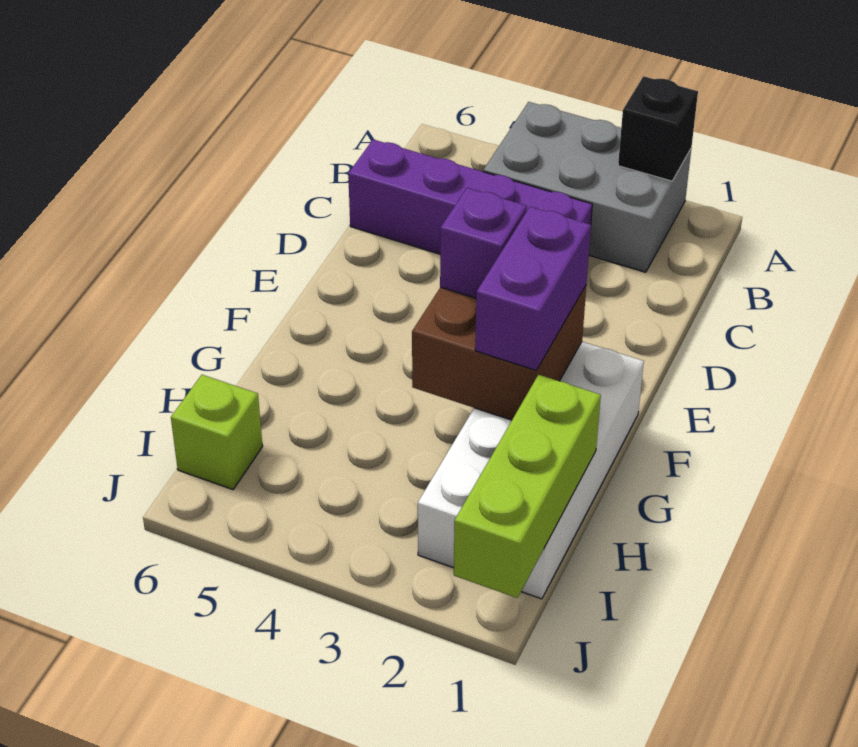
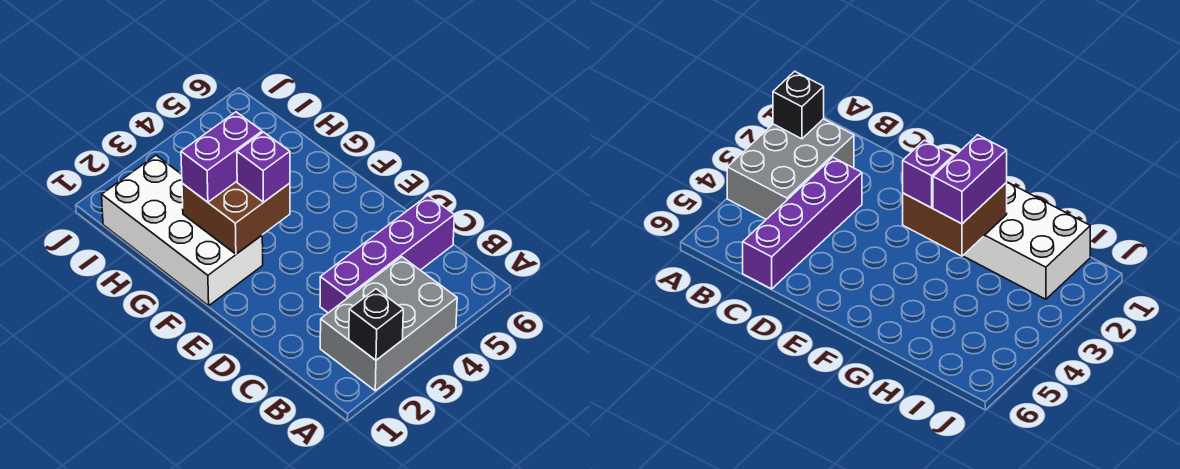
purple 1x2 brick [475,207,591,371] -> purple 1x2 brick turned to [181,112,262,202]
lime 1x3 brick [454,375,601,598] -> none
lime 1x1 brick [171,375,263,490] -> none

